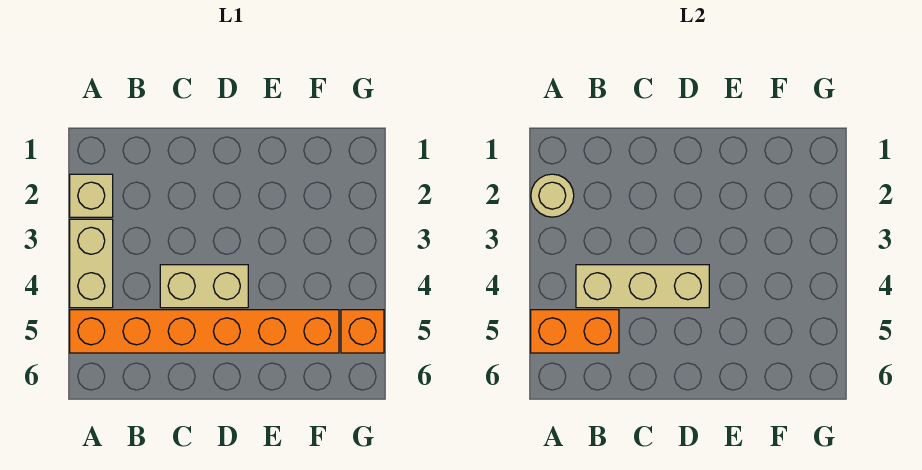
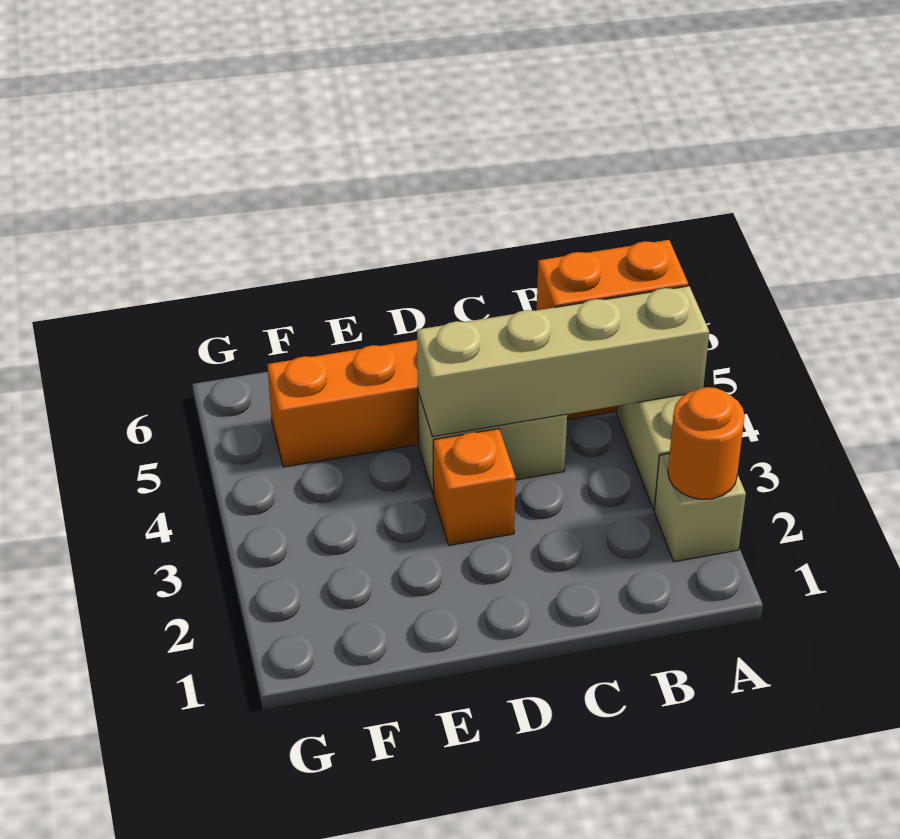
tan 1x1 round brick [531,174,574,217] -> orange 1x1 round brick [668,387,745,499]
tan 1x3 brick [576,265,709,308] -> tan 1x4 brick [417,286,709,437]
orange 1x1 brick [341,310,384,353] -> orange 1x1 brick moved to [433,429,516,545]

